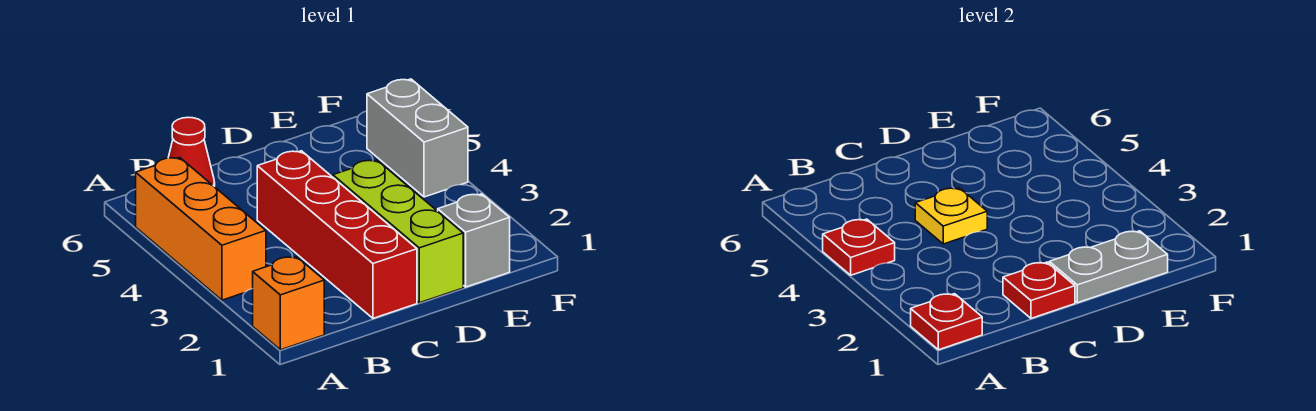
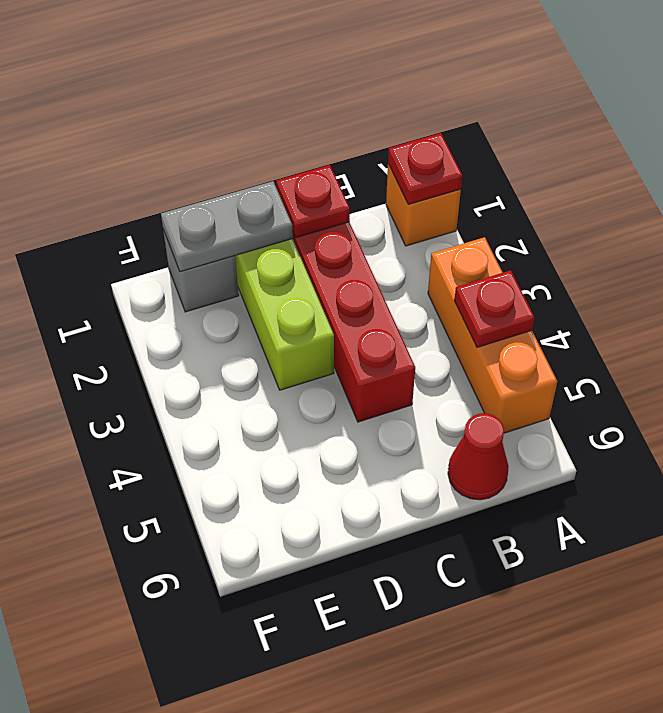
yellow 1x1 plate [915,188,987,244] -> none
grey 1x2 brick [367,79,468,197] -> none

